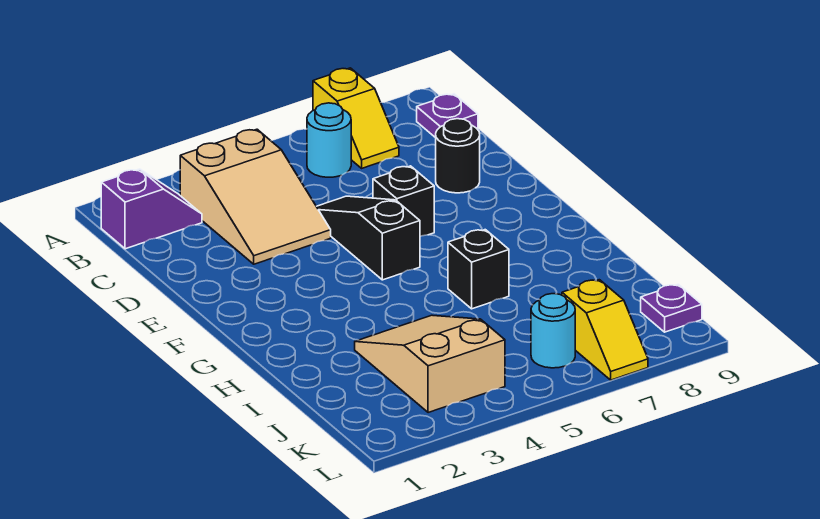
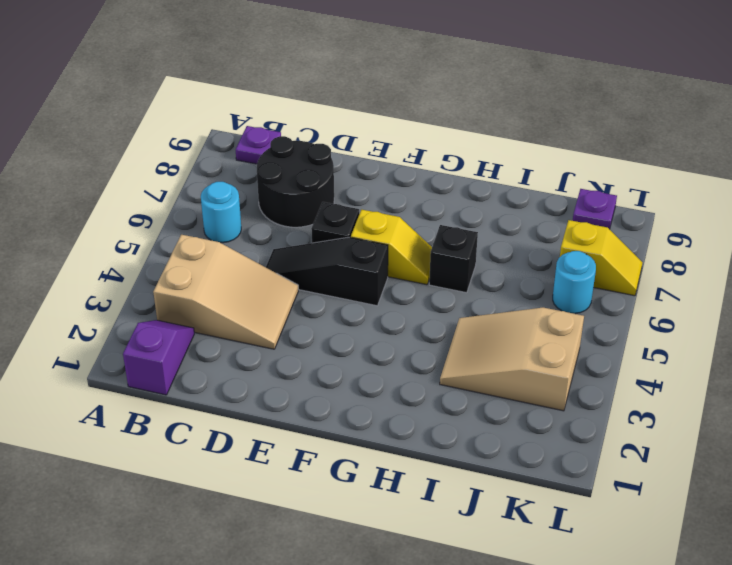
yellow 1x2 slope [313,68,399,168] -> yellow 1x2 slope moved to [351,210,432,285]
black 1x1 round brick [436,119,480,193] -> black 2x2 round brick [257,136,334,227]

